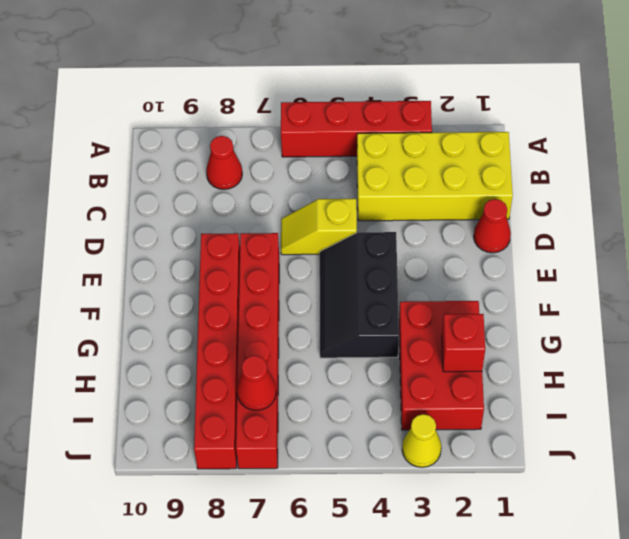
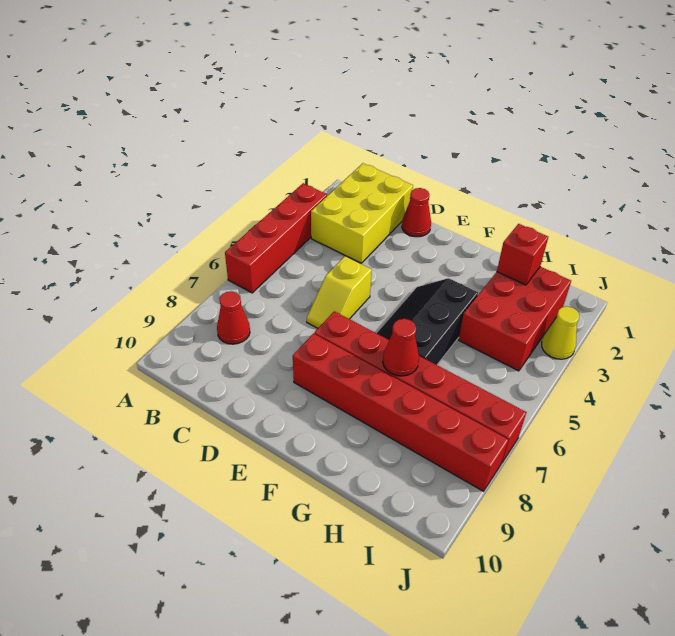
yellow 2x4 brick [357,132,513,221] -> yellow 2x3 brick [311,163,413,263]
black 2x3 slope [320,232,399,358] -> black 2x3 slope turned to [377,278,478,365]
red 2x3 brick [399,301,484,430] -> red 2x3 brick turned to [459,267,571,371]
red 1x1 cone [237,356,276,410] -> red 1x1 cone moved to [383,319,419,376]

